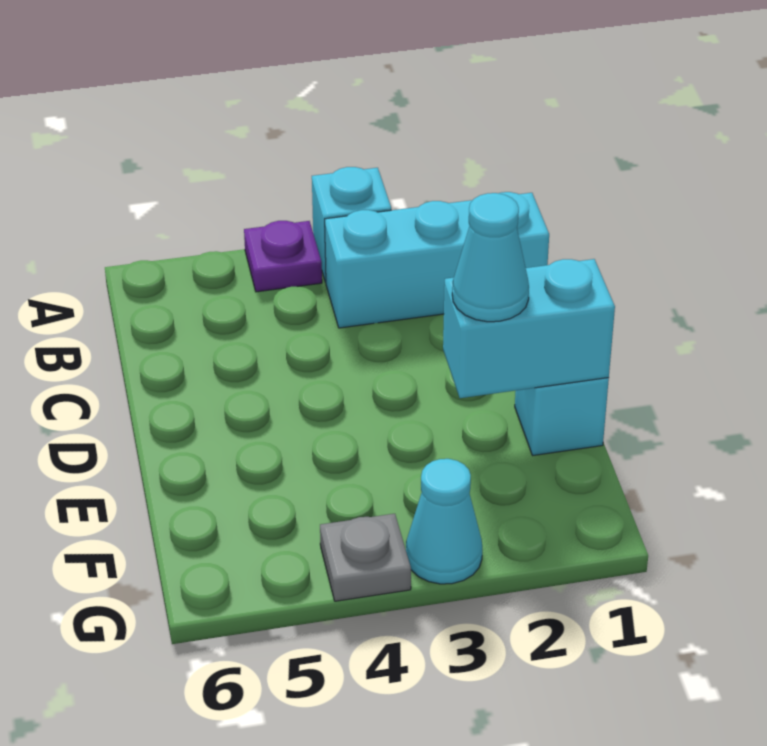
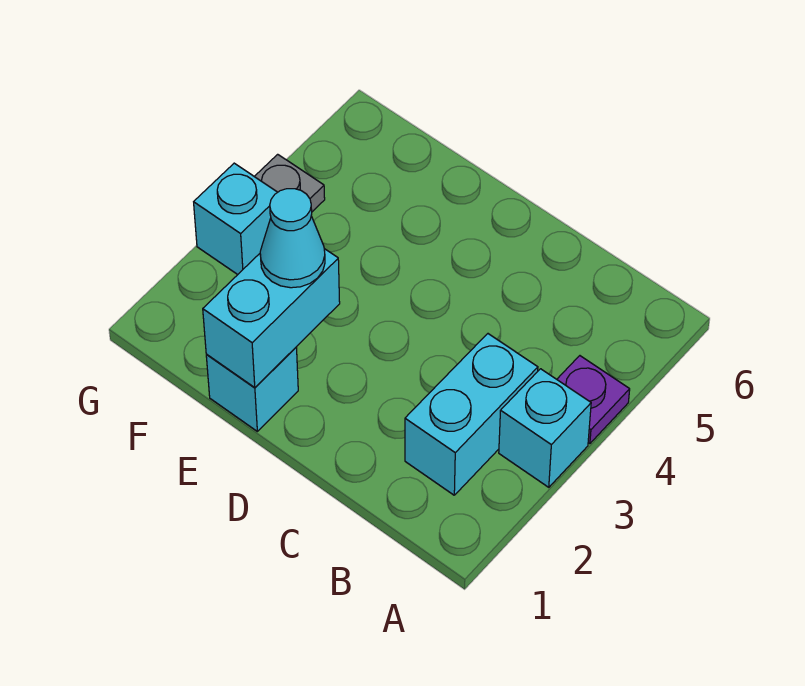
cyan 1x3 brick [325,192,549,328] -> cyan 1x2 brick [405,334,538,495]
cyan 1x1 cone [406,459,482,584] -> cyan 1x1 brick [194,163,278,275]

